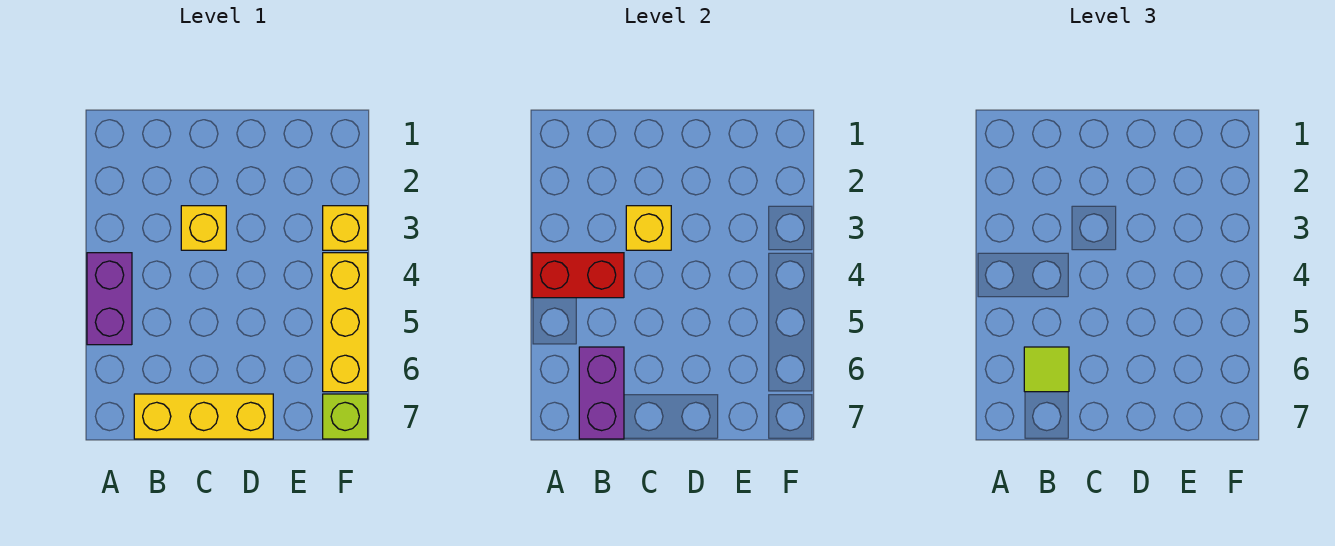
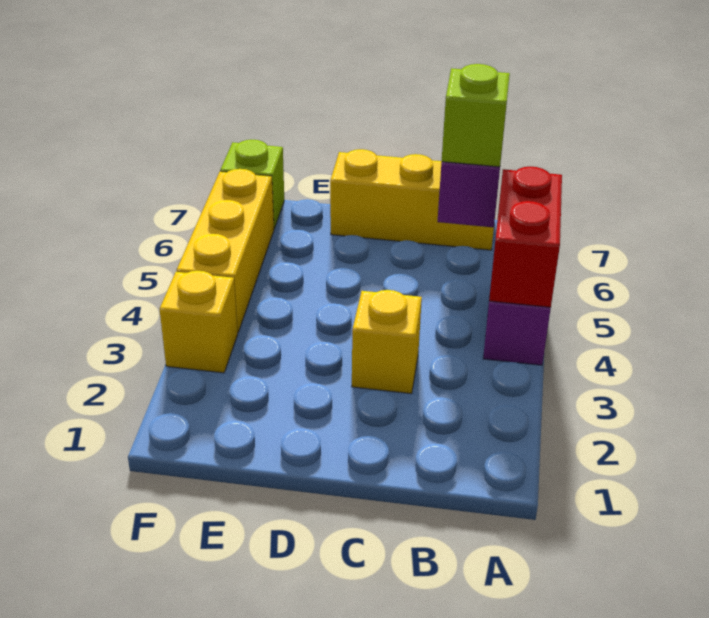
red 1x2 brick [532,253,624,298] -> red 1x2 brick turned to [489,167,562,307]
lime 1x1 tile [1024,347,1069,392] -> lime 1x1 brick [442,64,510,167]
yellow 1x1 brick [626,206,671,250] -> none

